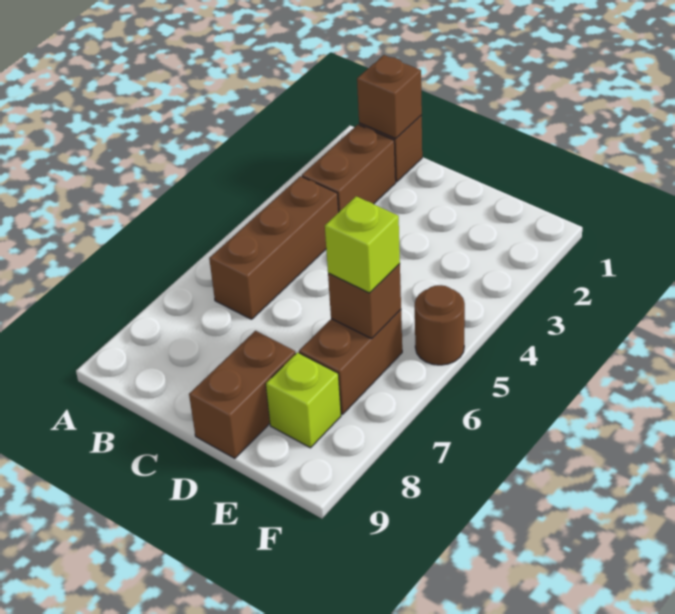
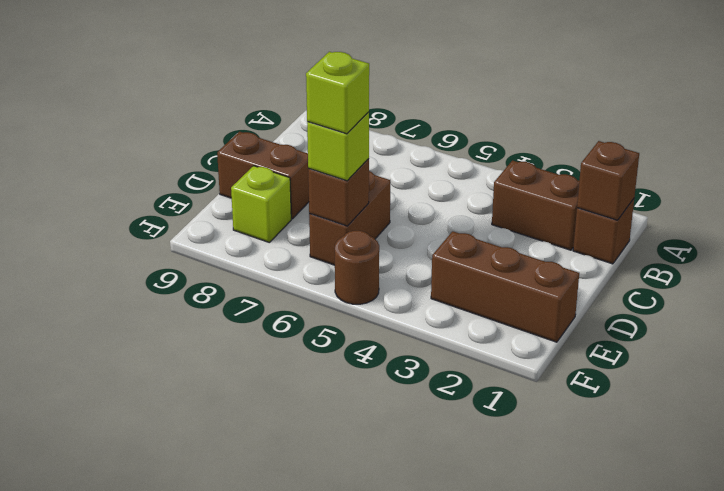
brown 1x3 brick [209,176,339,319] -> brown 1x3 brick moved to [431,231,579,342]
brown 1x2 brick [299,310,402,414] -> brown 1x2 brick turned to [309,171,390,265]
none -> lime 1x1 brick [306,52,369,134]

